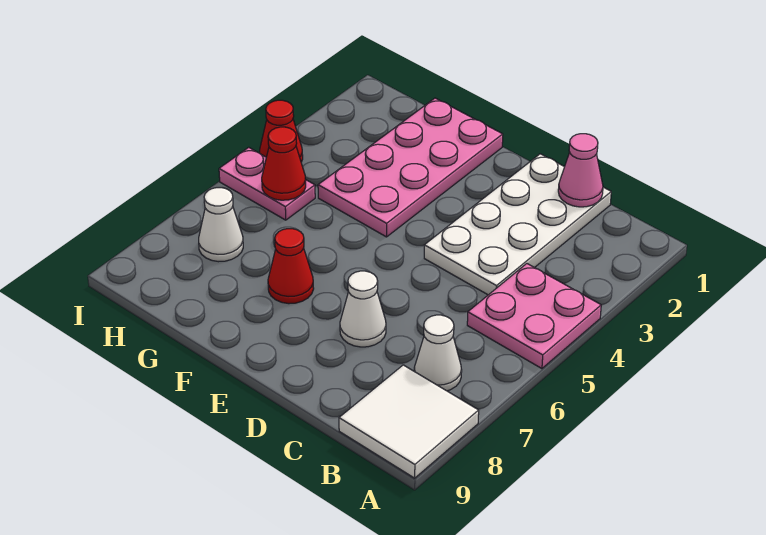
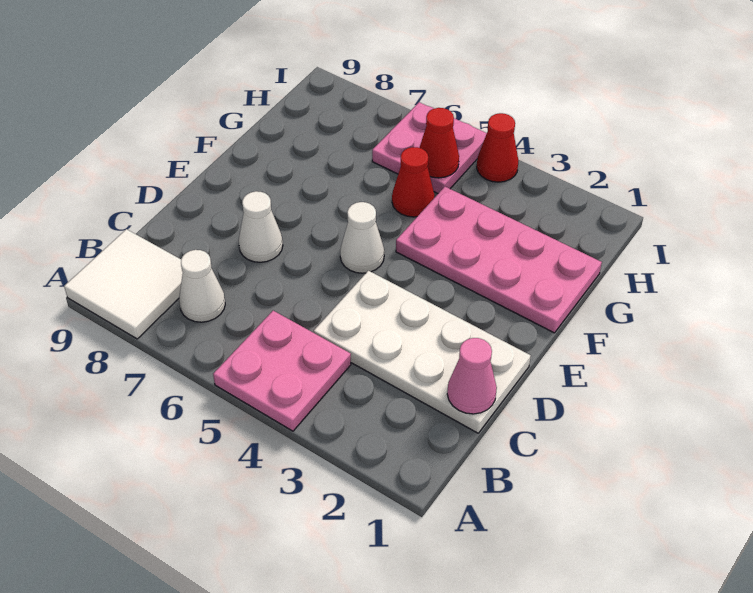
red 1x1 cone [268,229,314,304] -> red 1x1 cone moved to [392,147,435,217]
pink 1x2 plate [219,147,315,220] -> pink 2x2 plate [372,102,487,193]
white 1x1 cone [199,188,243,262] -> white 1x1 cone moved to [340,202,384,273]

